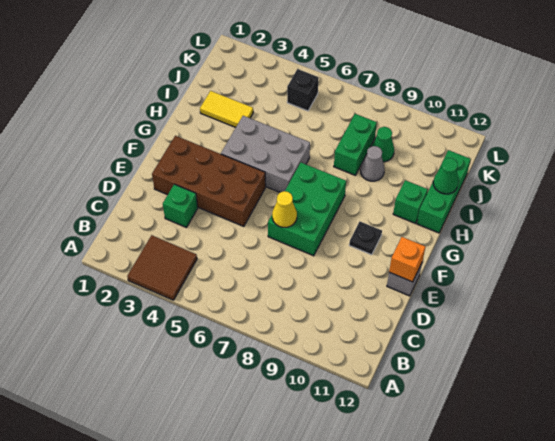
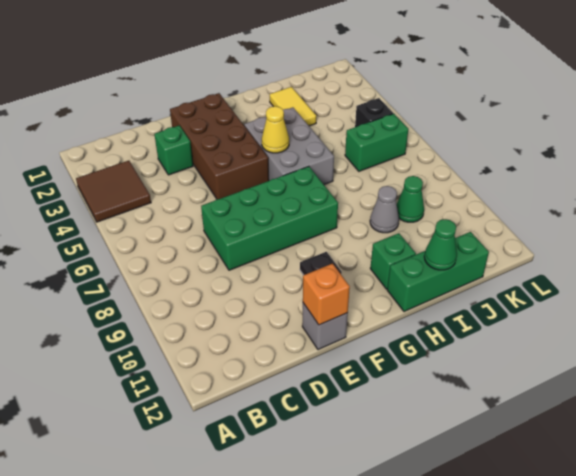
green 2x3 brick [268,163,346,256] -> green 2x4 brick [201,166,338,270]
yellow 1x1 cone [272,191,297,227] -> yellow 1x1 cone moved to [262,106,289,153]
green 1x2 brick [334,114,377,175] -> green 1x2 brick moved to [345,114,408,171]

